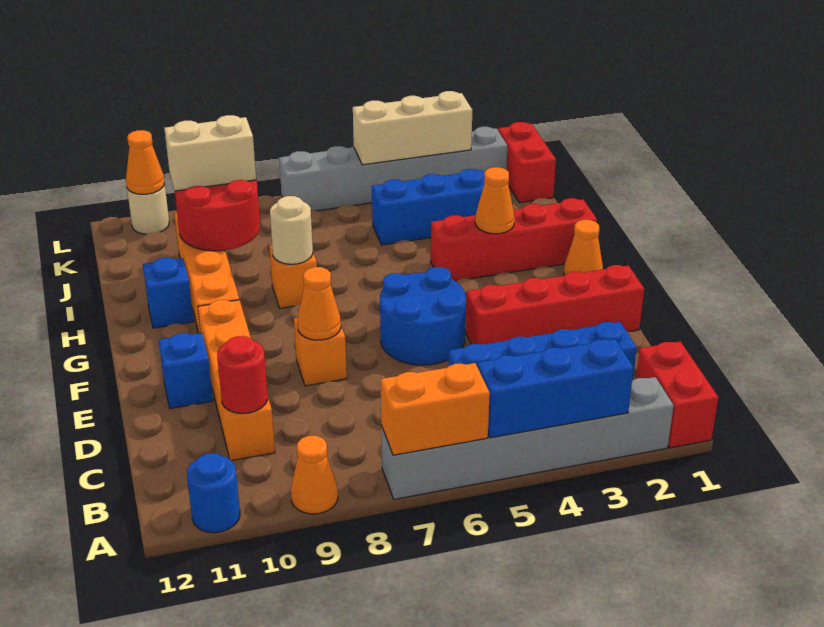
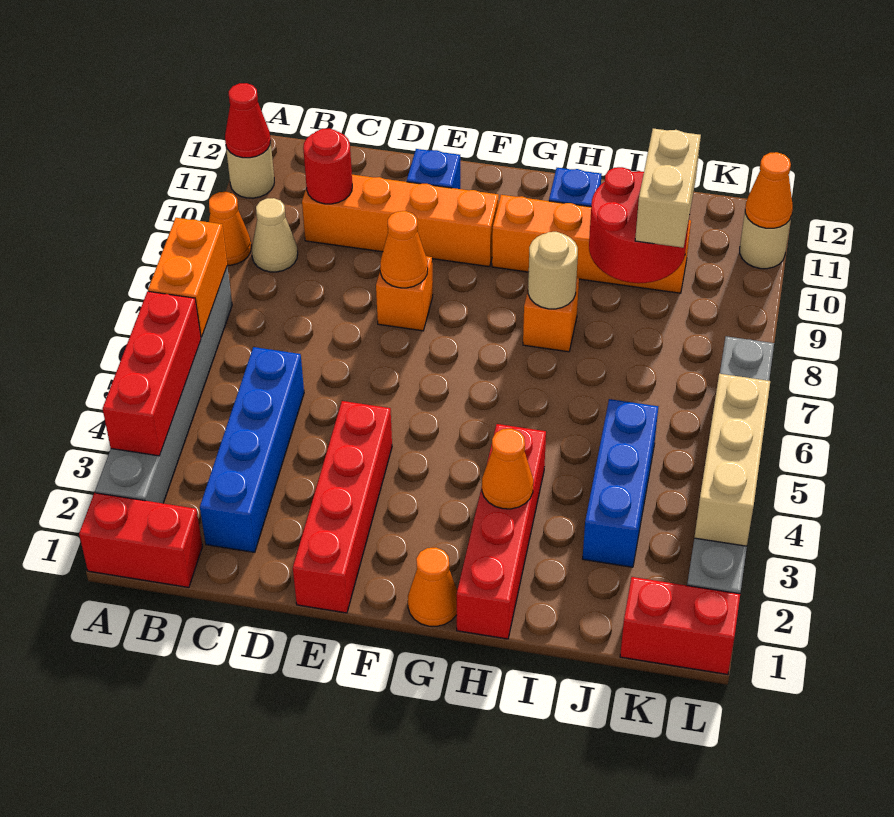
blue 1x3 brick [478,339,633,438] -> red 1x3 brick [103,291,201,456]
blue 1x1 round brick [187,453,240,533] -> tan 1x1 round brick [226,142,274,198]
none -> red 1x1 cone [225,83,271,158]
none -> tan 1x1 cone [252,198,298,272]
blue 2x2 round brick [380,267,466,365] -> none

